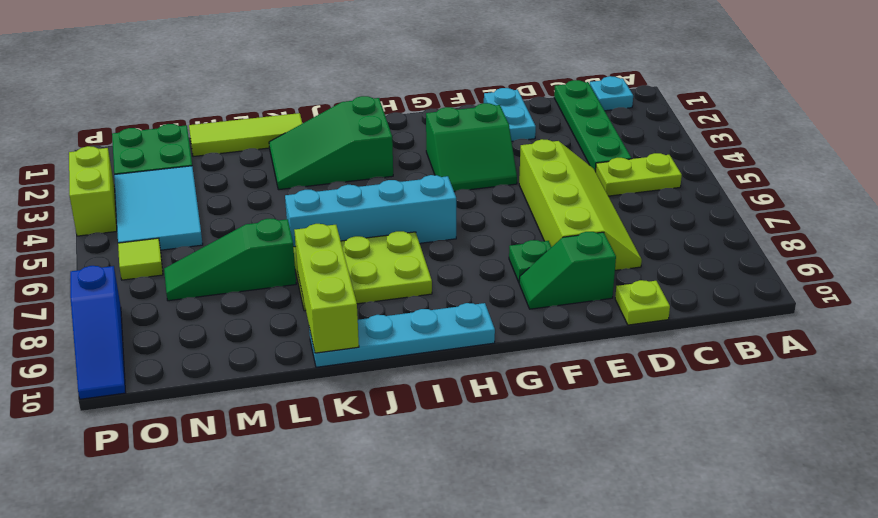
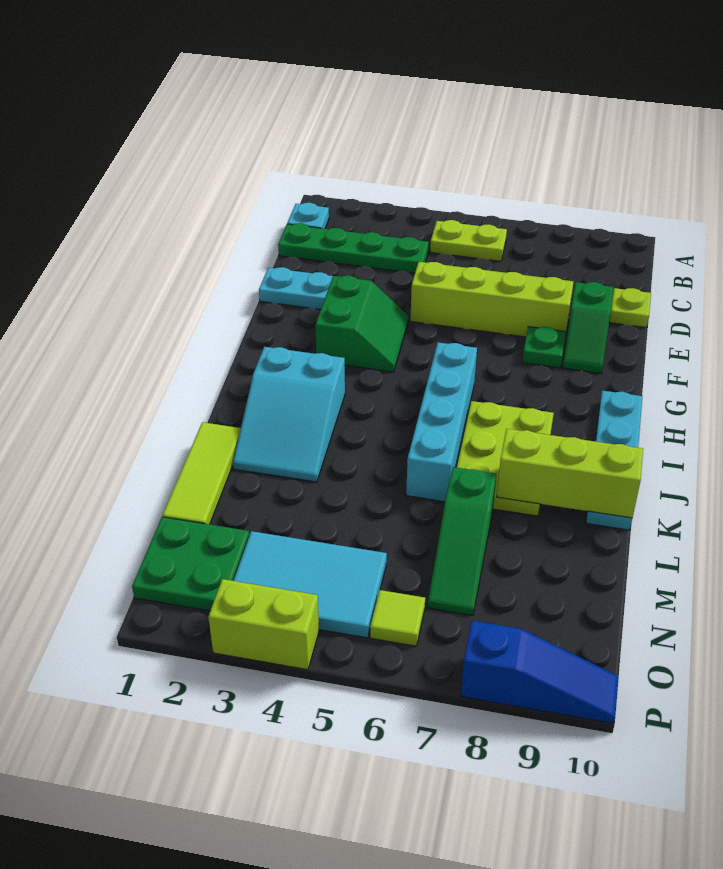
lime 1x2 plate [596,153,682,196] -> lime 1x2 plate turned to [430,220,507,261]
green 2x3 slope [269,96,393,190] -> cyan 2x3 slope [233,347,345,482]

